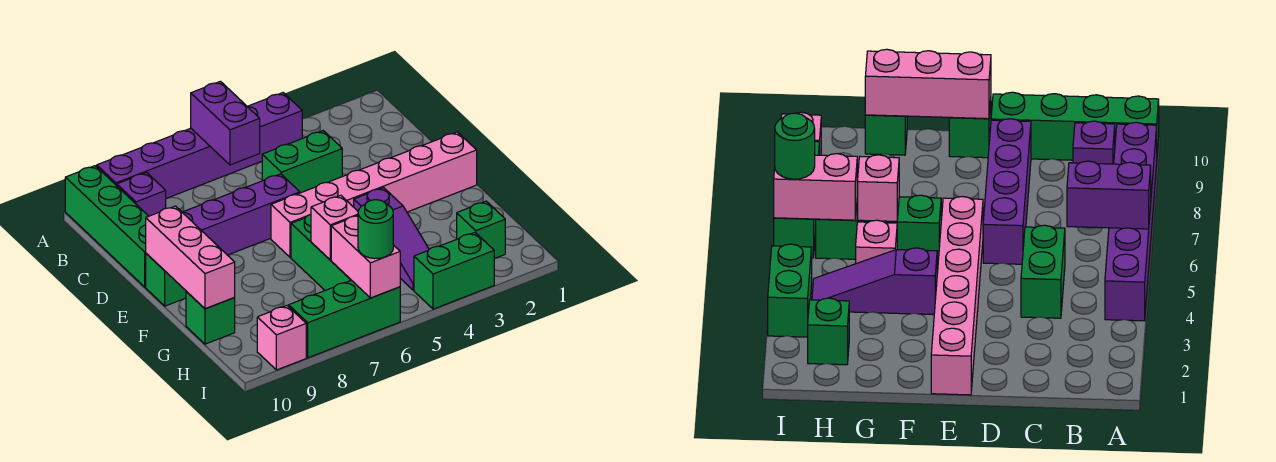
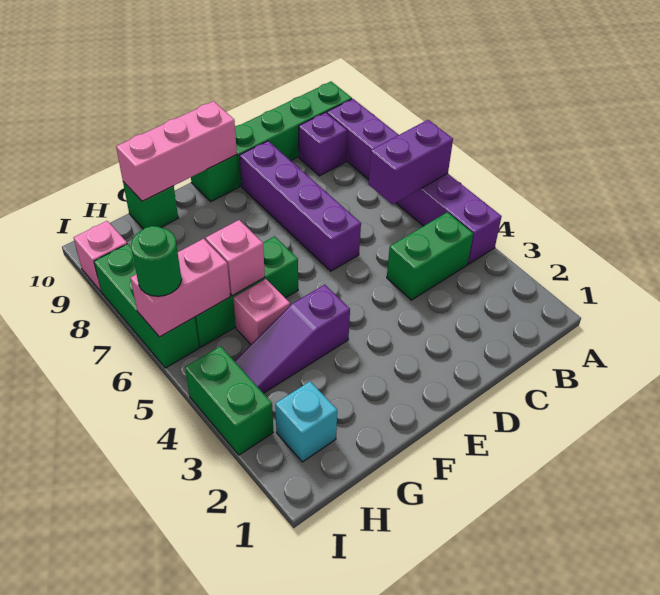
green 1x2 brick [262,131,342,193] -> green 1x2 brick turned to [387,212,473,300]
pink 1x6 brick [271,132,477,257] -> none
green 1x1 brick [457,201,505,259] -> cyan 1x1 brick [275,381,337,462]

